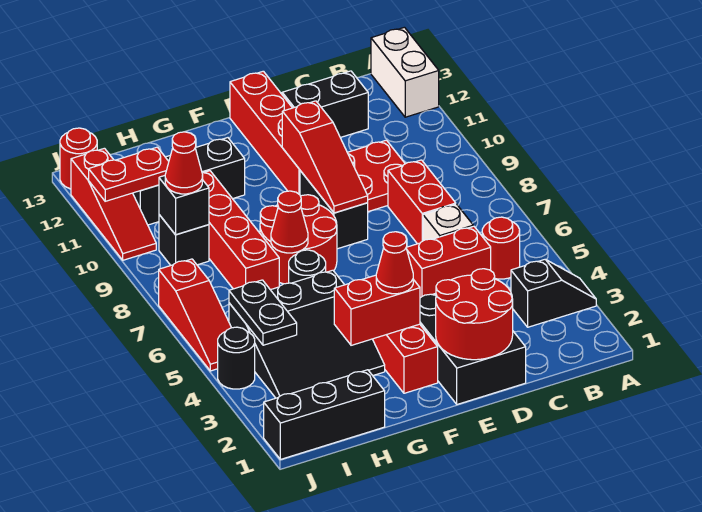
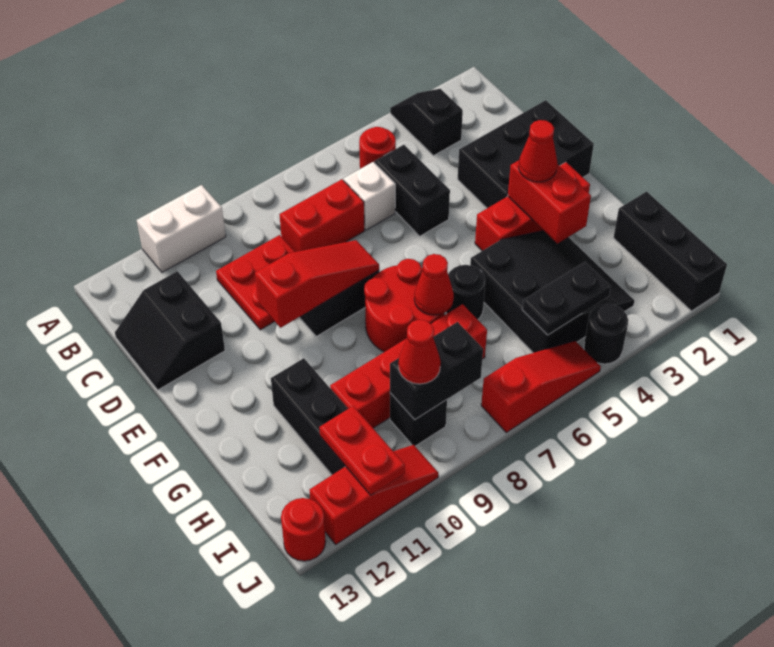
white 1x2 brick [371,27,439,117] -> white 1x2 brick moved to [137,185,226,272]
red 1x2 brick [406,226,491,298] -> black 1x2 brick [375,145,450,236]
red 2x2 round brick [436,269,513,360] -> none
red 1x4 brick [230,71,300,195] -> none
black 1x1 brick [159,176,209,235] -> black 1x2 brick [390,322,483,420]

